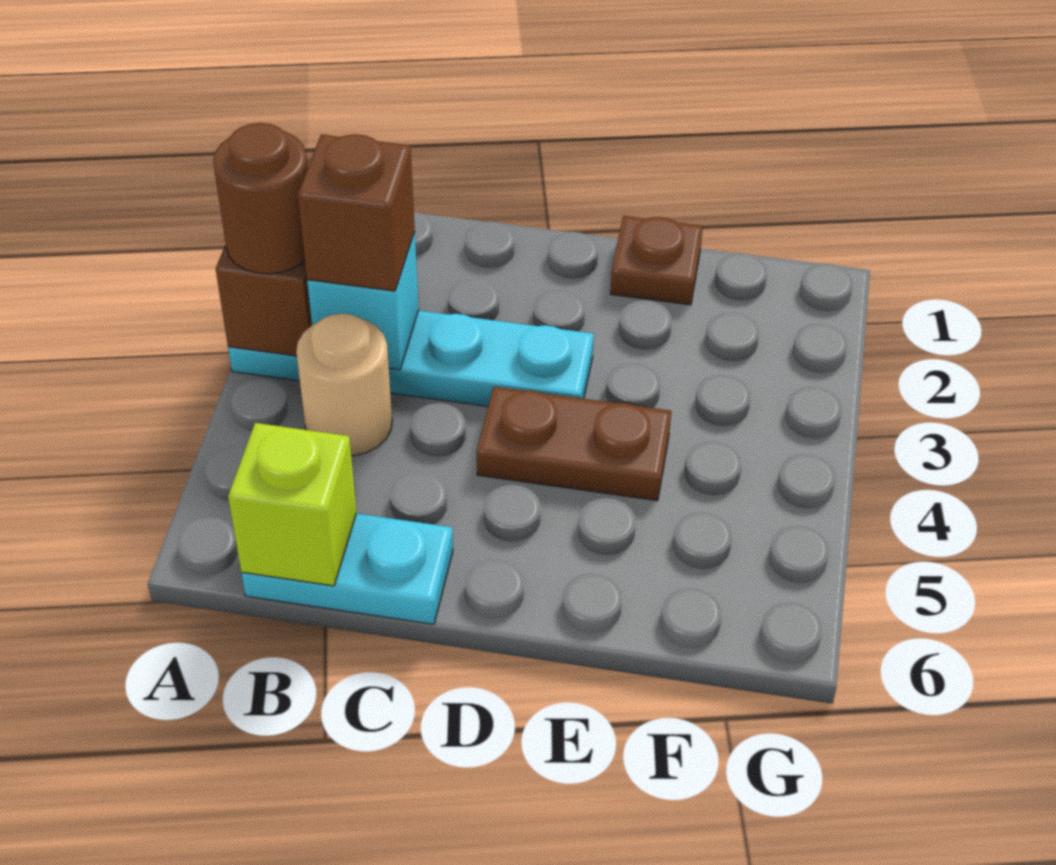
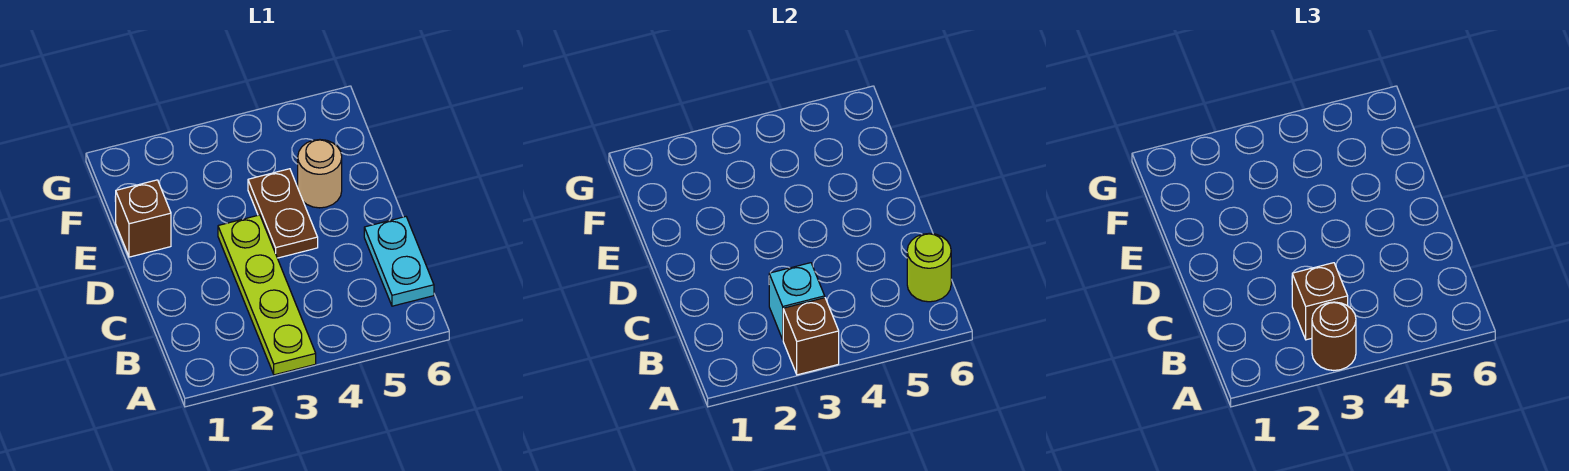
cyan 1x4 plate [228,311,594,406] -> lime 1x4 plate [218,215,316,375]
tan 1x1 round brick [296,313,392,456] -> tan 1x1 round brick moved to [298,140,342,208]
lime 1x1 brick [228,423,357,586] -> lime 1x1 round brick [907,233,951,302]
brown 1x1 plate [610,216,703,305] -> brown 1x1 brick [116,180,171,257]

